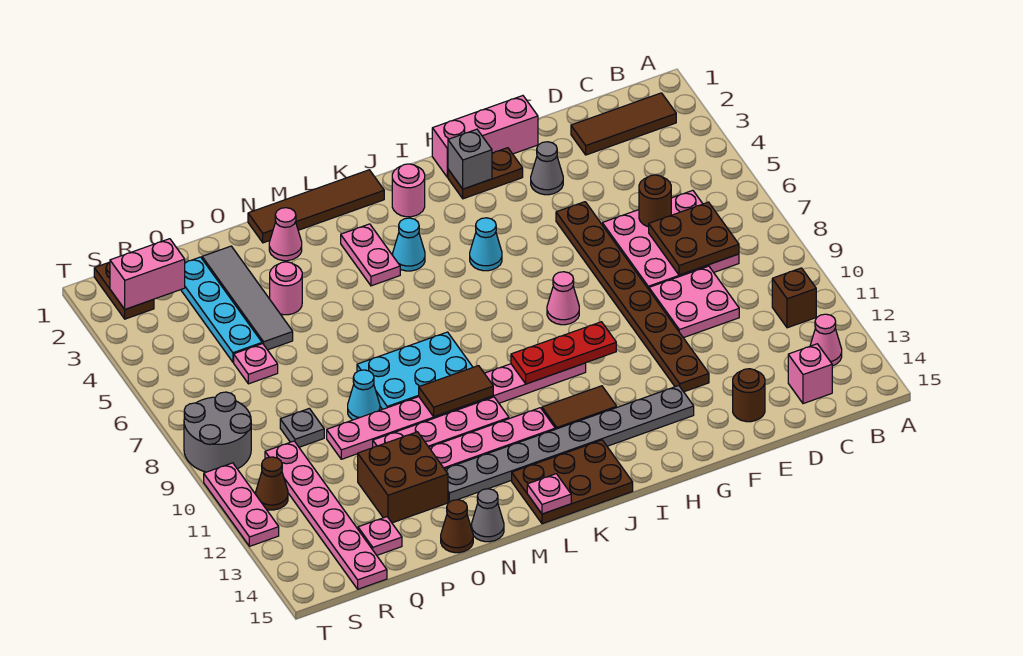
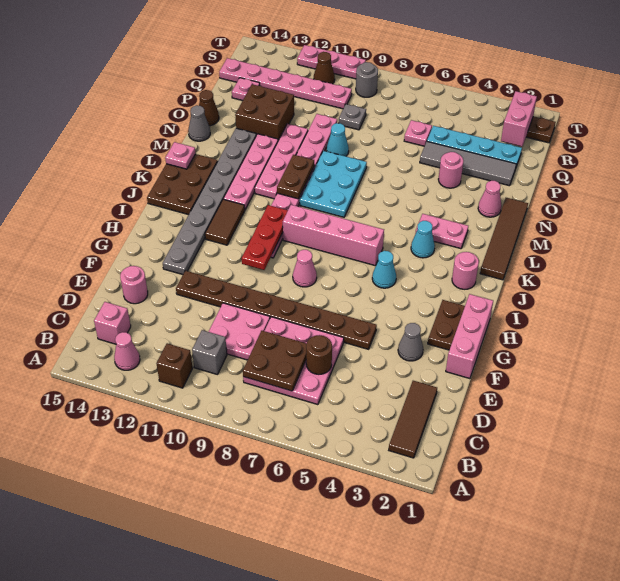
brown 1x1 round brick [733,369,765,422] -> pink 1x1 round brick [120,266,148,304]
grey 1x1 brick [448,129,492,189] -> grey 1x1 brick moved to [192,330,227,375]
none -> pink 1x4 brick [283,205,384,266]
brown 1x2 tile [419,366,493,417] -> brown 1x2 plate [277,155,314,199]
grey 2x2 round brick [184,392,251,472] -> grey 1x1 round brick [356,62,378,97]

